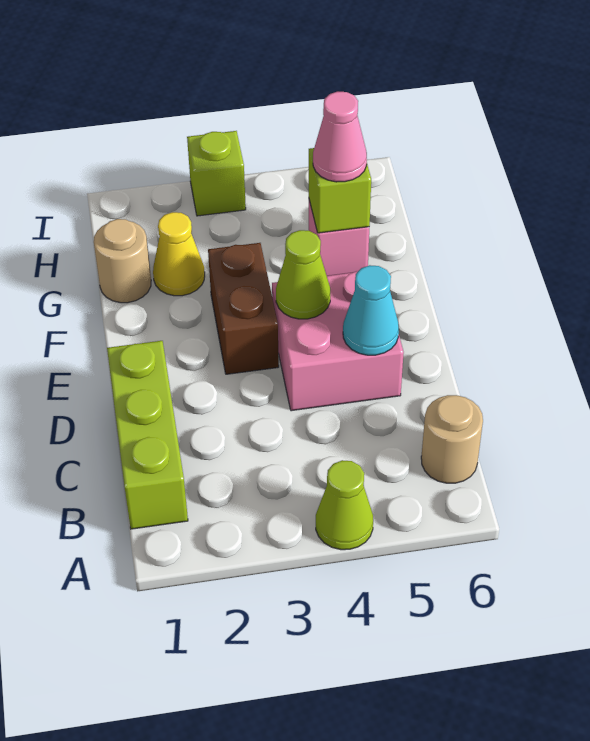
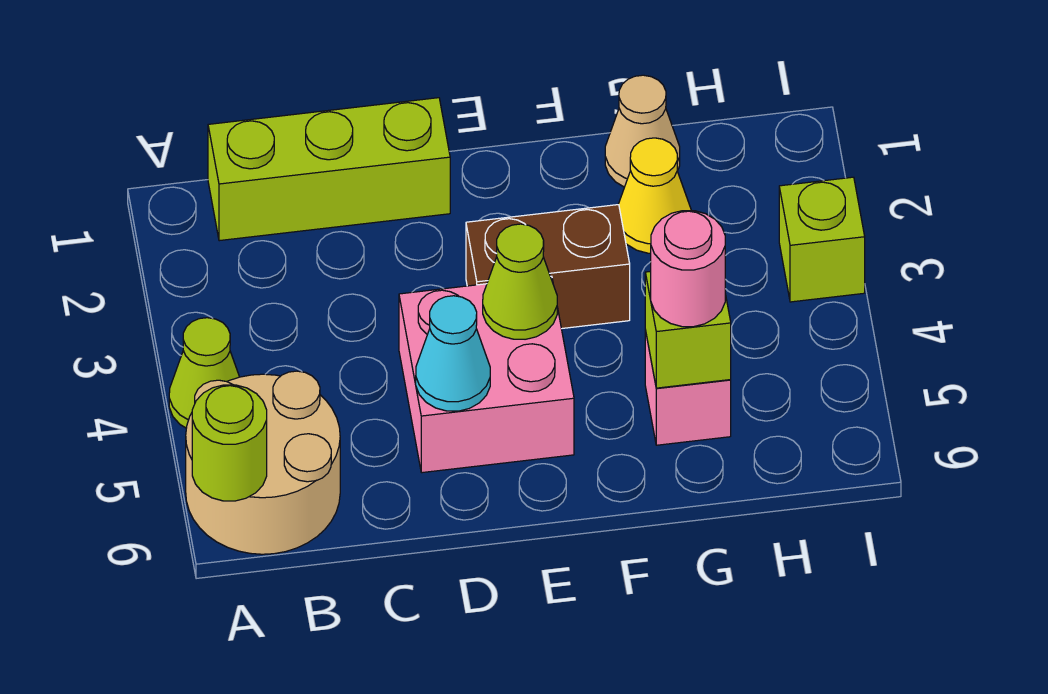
none -> lime 1x1 round brick [192,385,267,501]
tan 1x1 round brick [421,395,483,483] -> tan 2x2 round brick [186,371,340,554]
tan 1x1 round brick [94,219,151,303] -> tan 1x1 cone [605,75,680,187]
pink 1x1 cone [313,92,367,182] -> pink 1x1 round brick [651,211,725,327]

